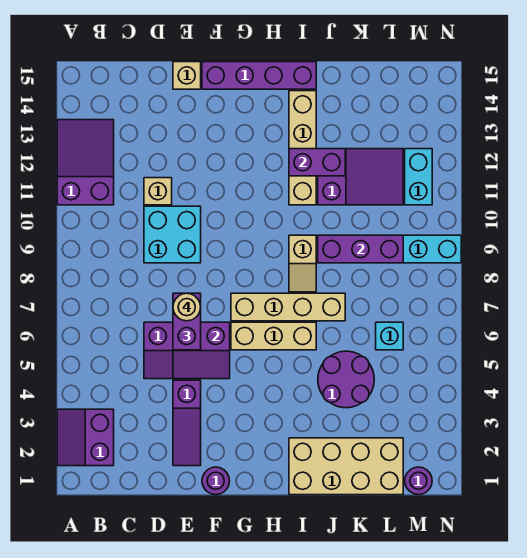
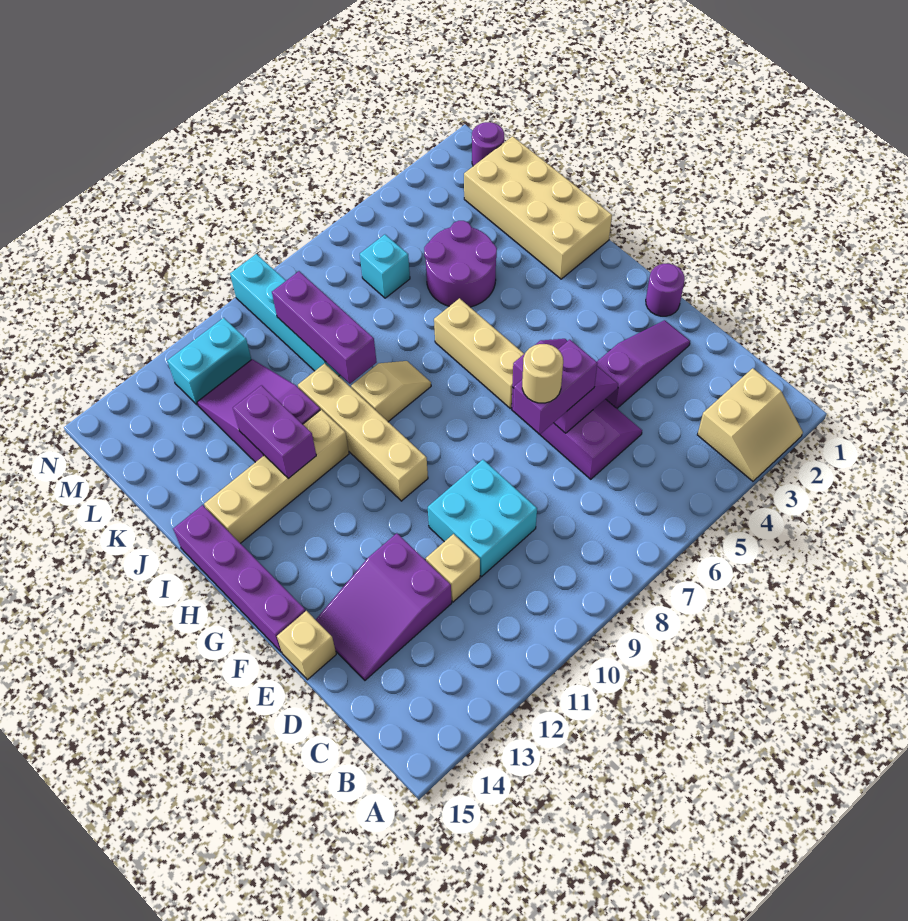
purple 2x2 slope [57,409,114,466] -> tan 2x2 slope [697,368,803,481]
purple 2x3 slope [57,120,114,205] -> purple 2x3 slope moved to [316,533,452,680]
tan 1x4 brick [231,293,345,321] -> tan 1x4 brick moved to [298,363,428,501]

